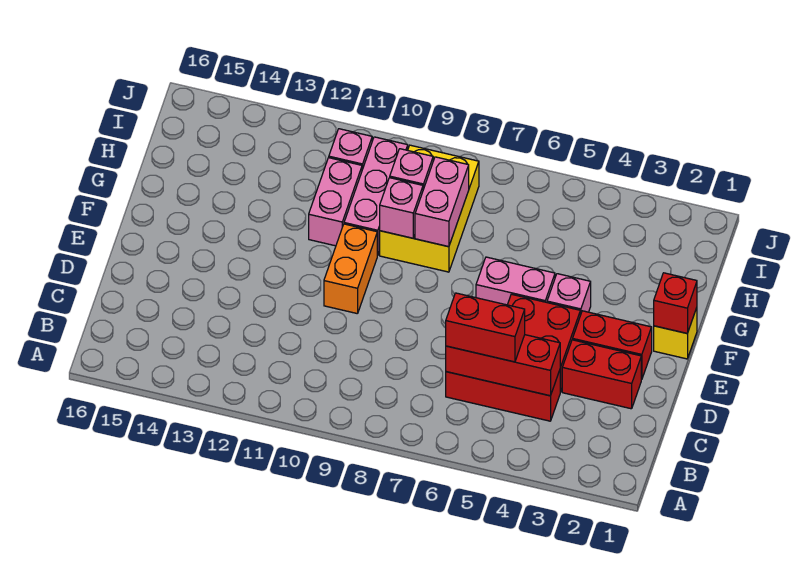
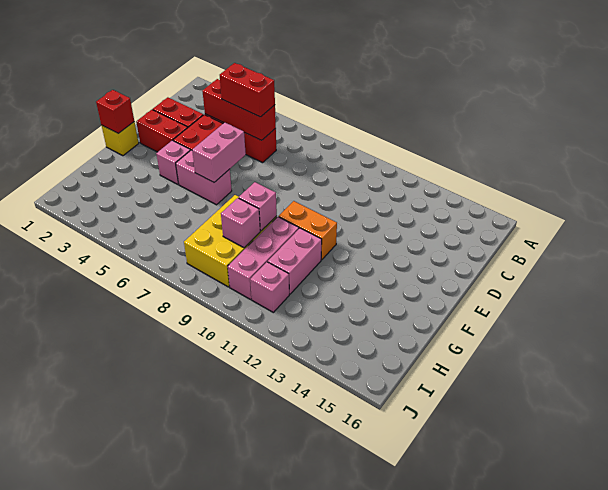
orange 1x2 brick [324,224,377,314] -> orange 1x2 brick turned to [279,201,337,260]
pink 1x2 brick [415,157,469,247] -> pink 1x2 brick moved to [192,123,246,182]

